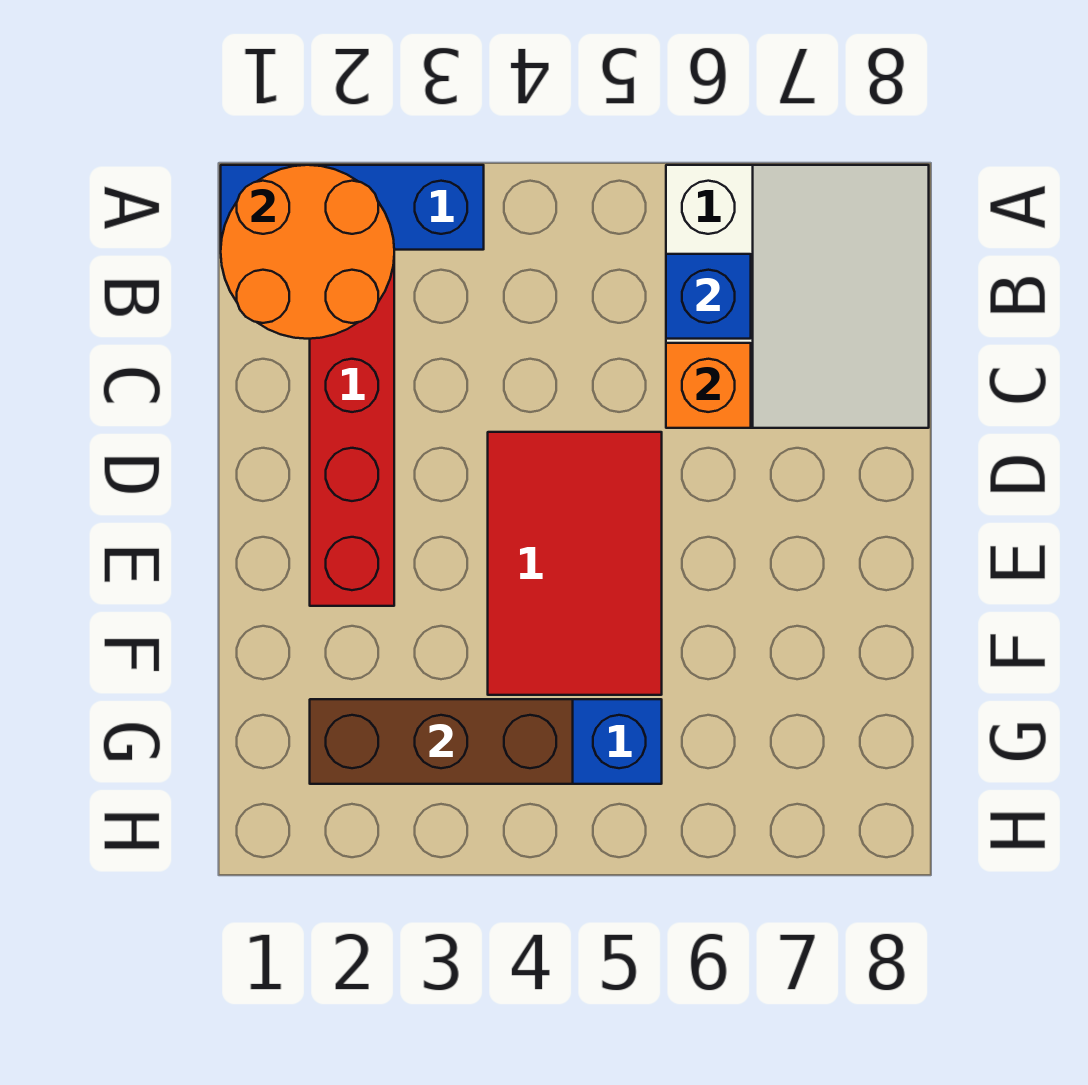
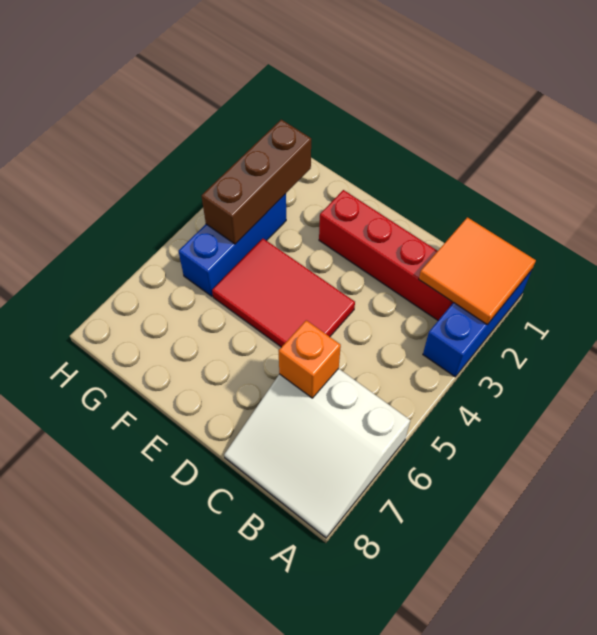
orange 2x2 round brick [221,165,394,339] -> orange 2x2 tile [419,217,536,325]
blue 1x1 brick [666,254,751,339] -> none

